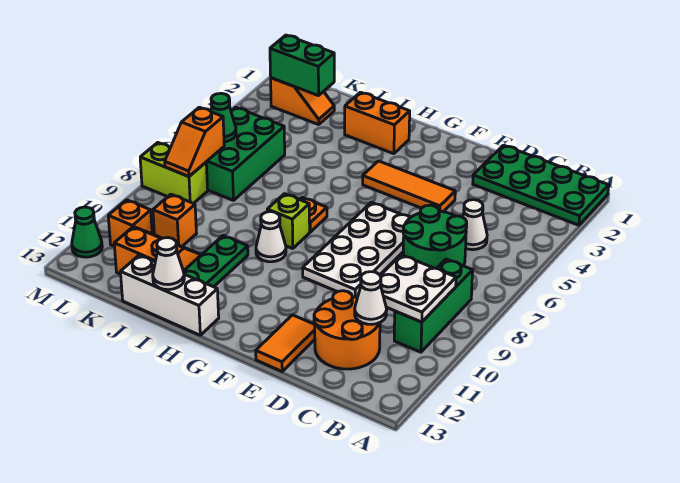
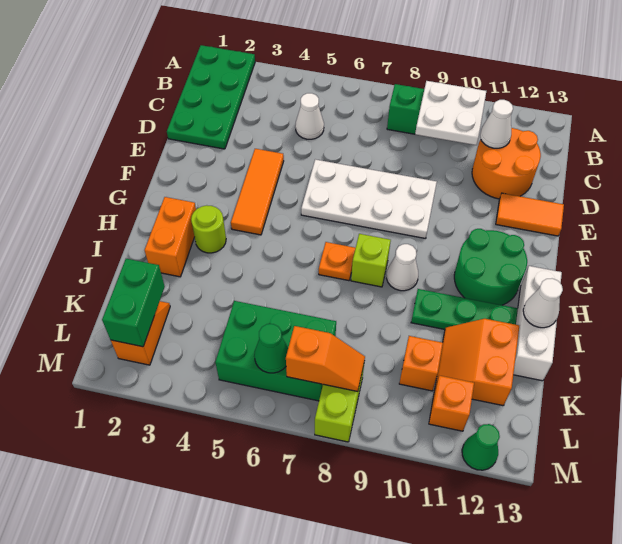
green 2x2 round brick [403,205,467,269] -> green 2x2 round brick moved to [454,229,527,305]
none -> lime 1x1 round brick [191,205,226,253]

